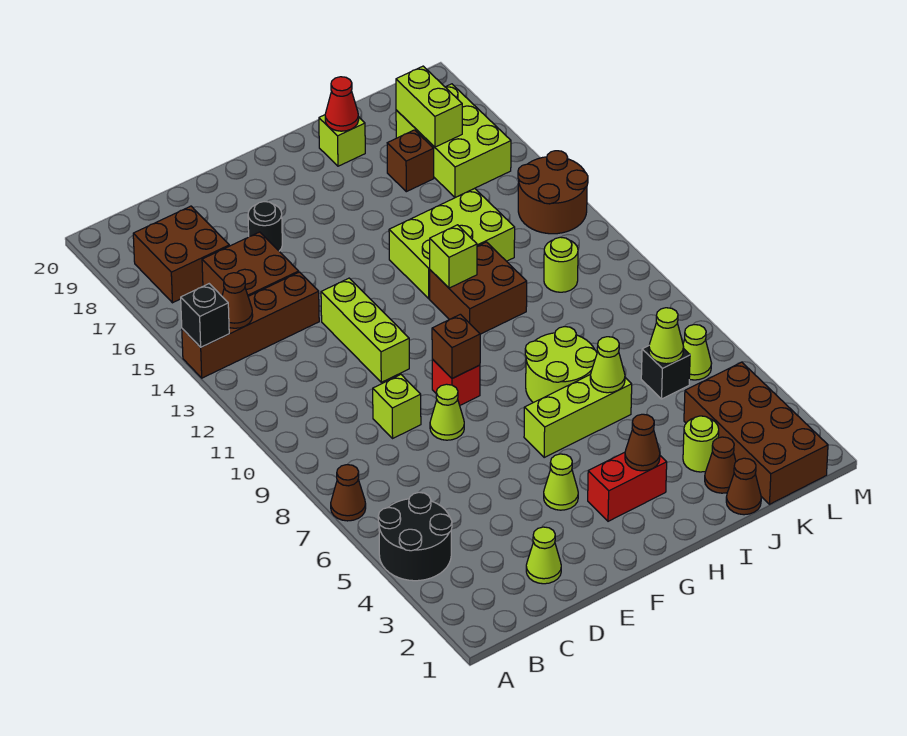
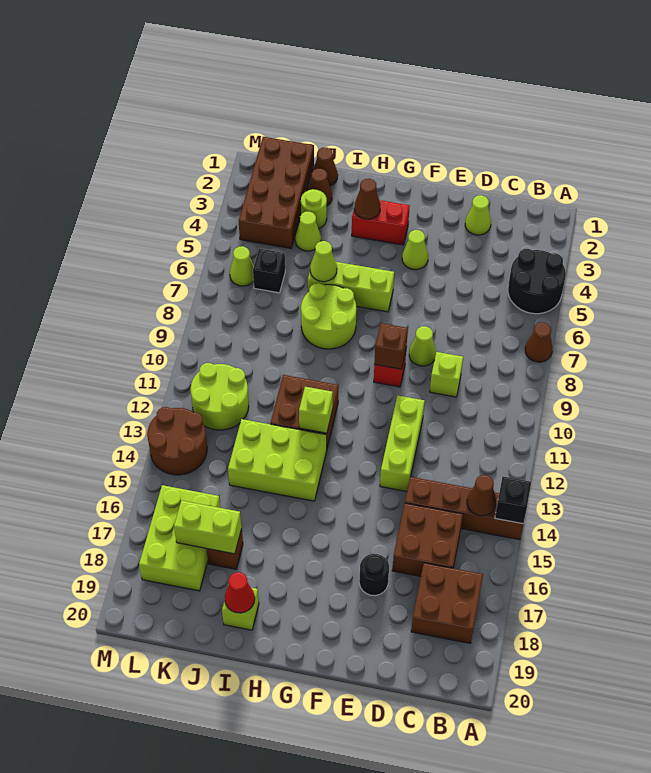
lime 1x1 cone [649,308,684,364] -> lime 1x1 cone moved to [295,212,321,251]
lime 1x1 round brick [544,237,578,292] -> lime 2x2 round brick [191,363,249,430]
lime 1x2 brick [396,66,462,147] -> lime 1x2 brick turned to [174,501,242,554]

